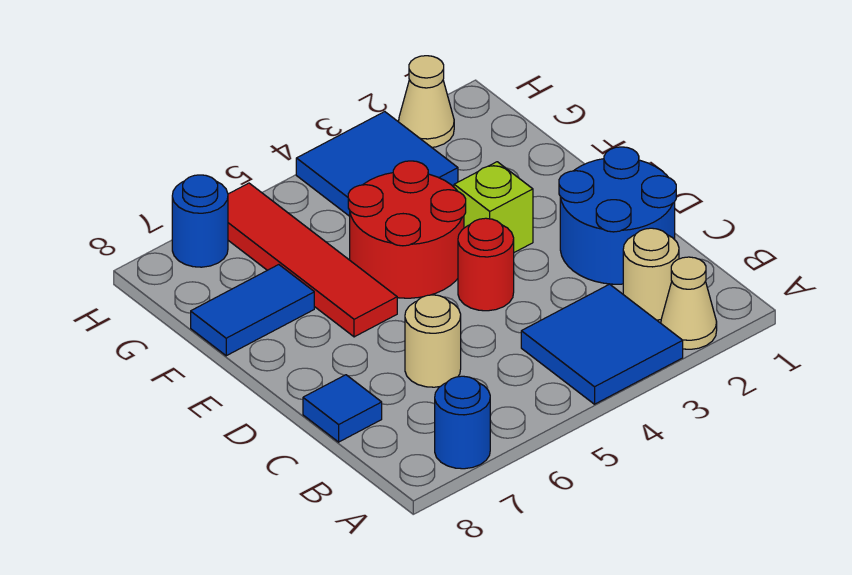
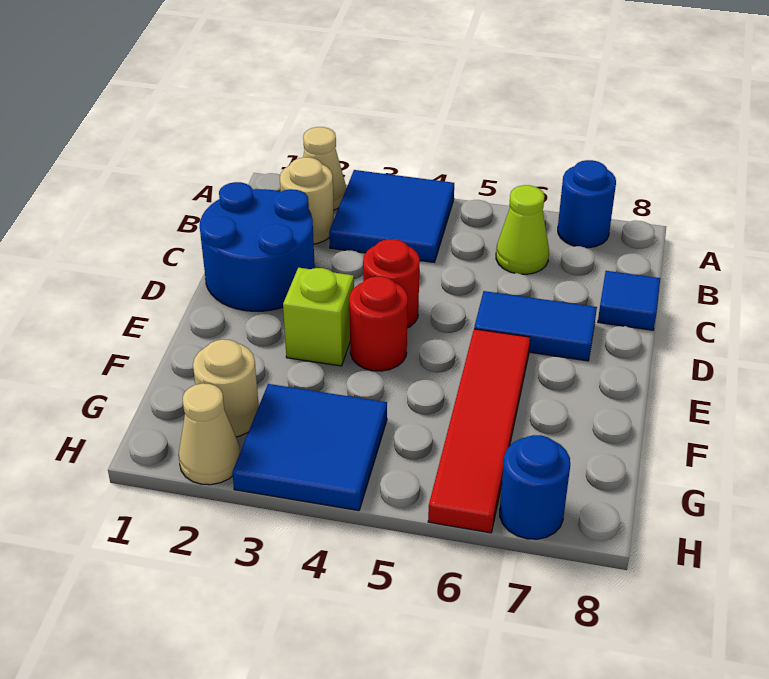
none -> lime 1x1 cone [496,185,549,274]
tan 1x1 round brick [405,295,461,387] -> tan 1x1 round brick moved to [193,339,259,437]
red 2x2 round brick [348,161,466,298] -> red 1x1 round brick [349,276,408,371]
blue 1x2 tile [191,265,314,356] -> blue 1x2 tile moved to [474,291,597,361]

